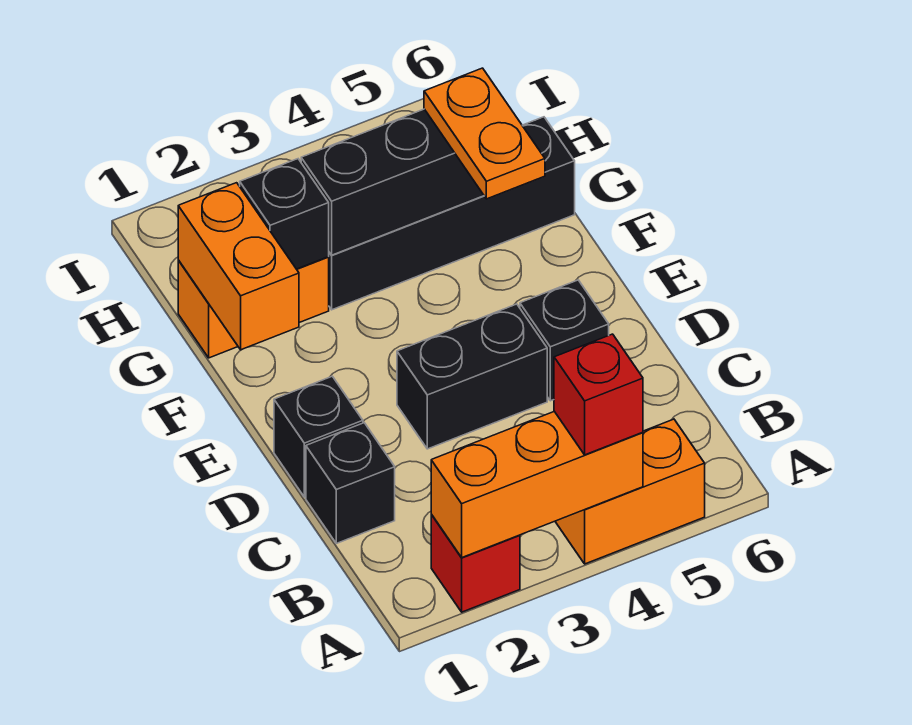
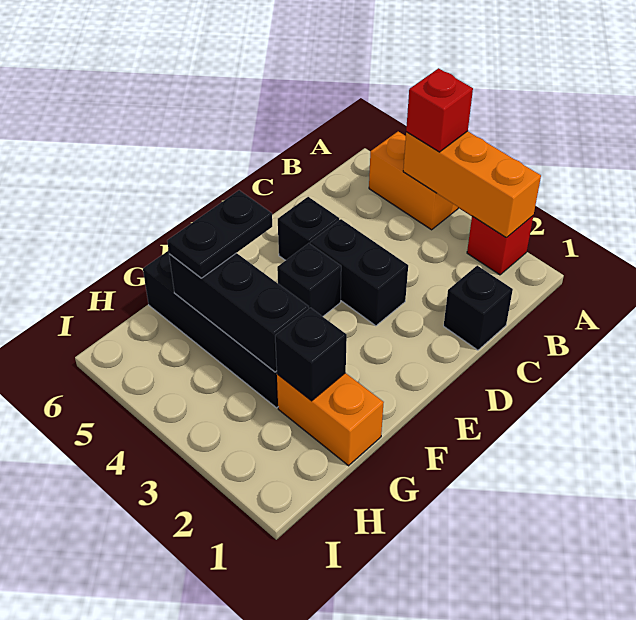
black 1x1 brick [274,376,363,497] -> black 1x1 brick moved to [277,243,341,317]
orange 1x2 brick [178,183,299,350] -> none
orange 1x2 plate [424,68,545,199] -> black 1x2 plate [167,190,272,278]

